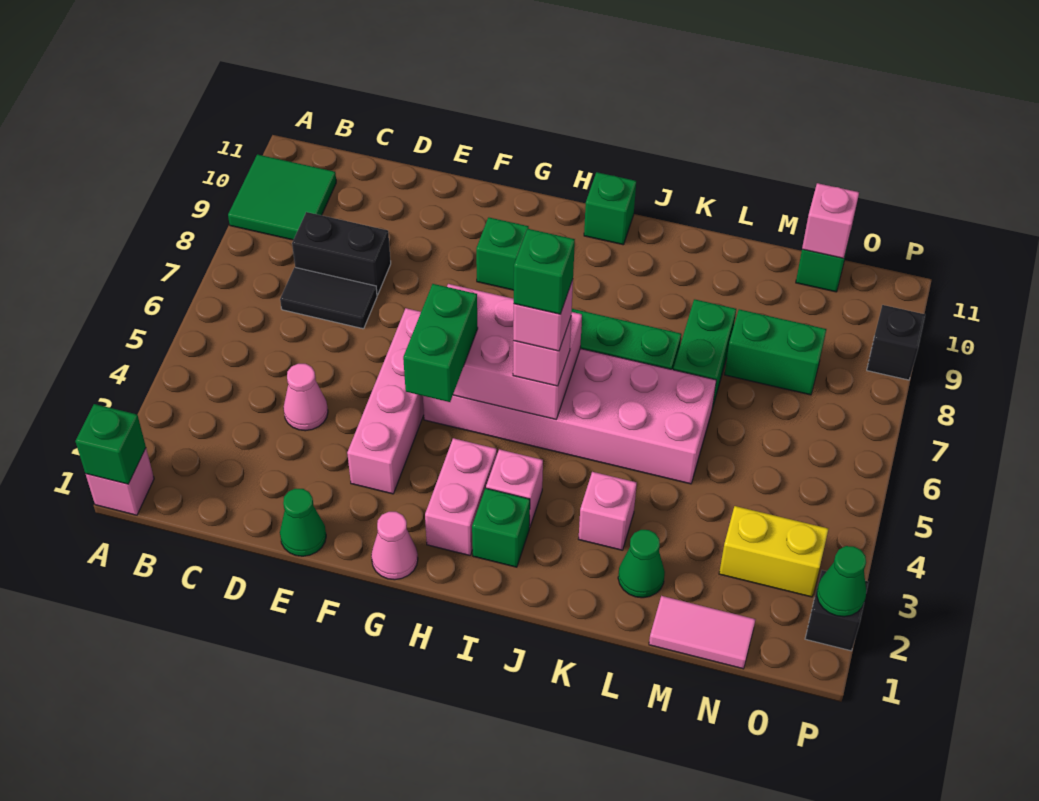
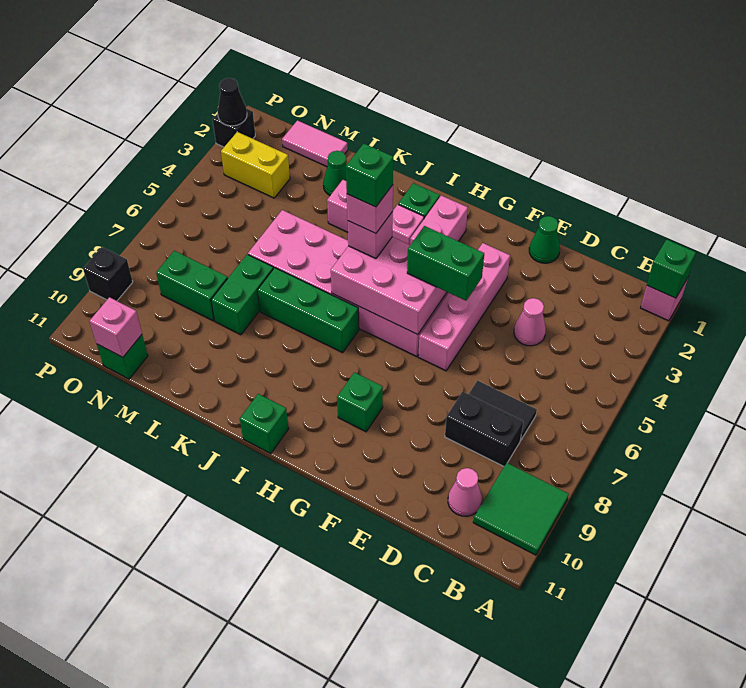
pink 1x1 cone [371,512,418,580] -> pink 1x1 cone moved to [448,468,482,516]
green 1x2 brick [403,284,478,402] -> green 1x2 brick turned to [407,226,484,301]
green 1x1 cone [817,546,866,617] -> black 1x1 cone [218,78,247,126]

